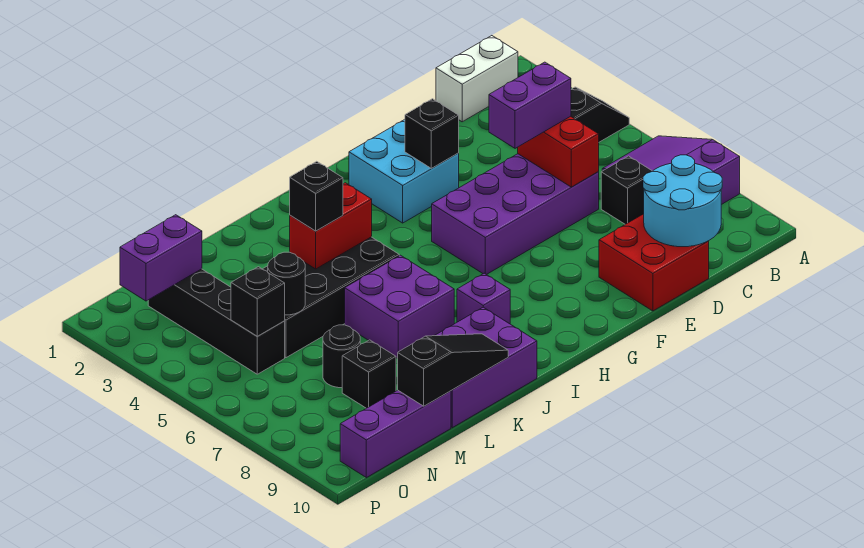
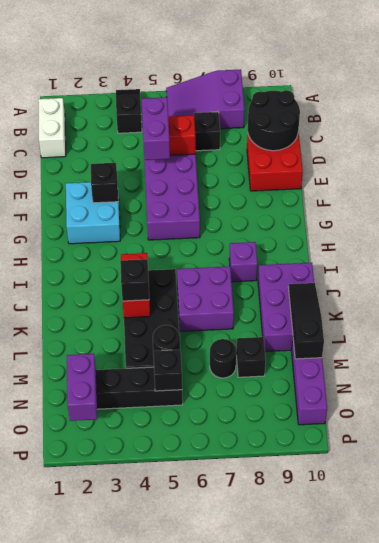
cyan 2x2 round brick [643,155,722,247] -> black 2x2 round brick [248,90,300,151]

